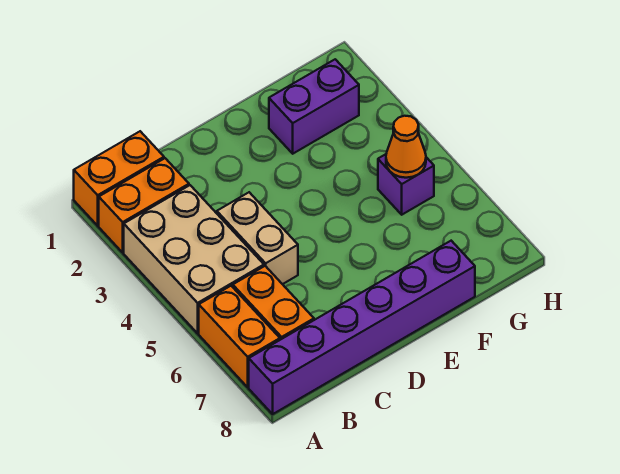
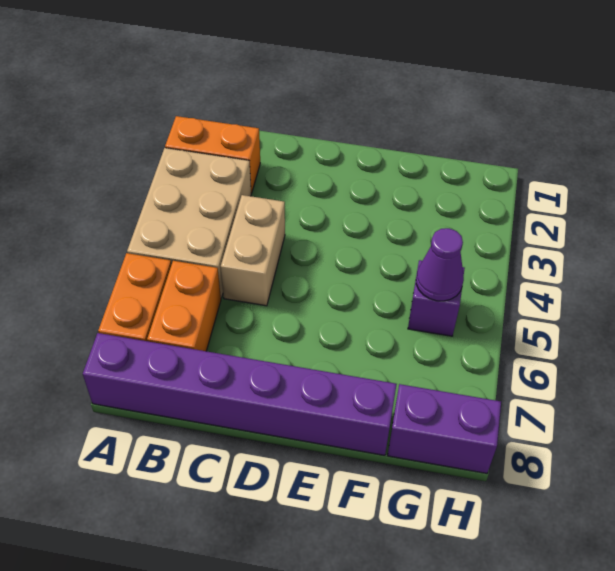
orange 1x2 brick [74,131,164,226] -> none
purple 1x2 brick [269,59,359,154] -> purple 1x2 brick moved to [388,384,501,473]
orange 1x1 cone [386,116,426,178] -> purple 1x1 cone [416,228,464,301]

